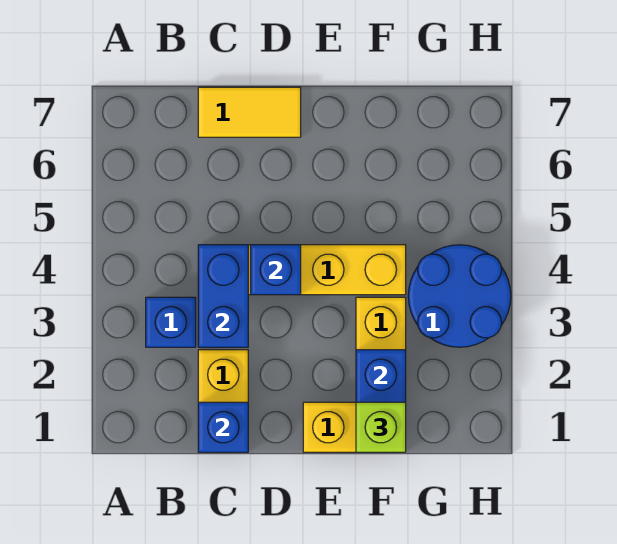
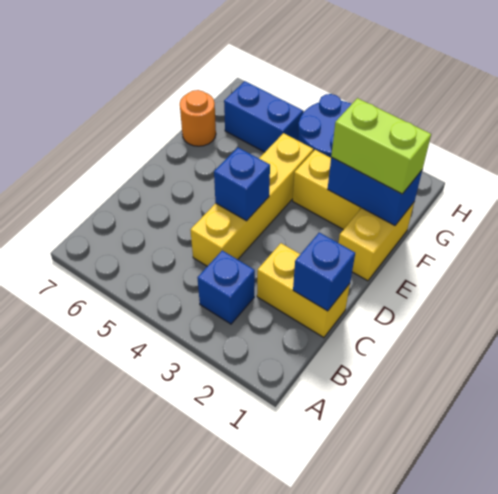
blue 1x2 brick [198,245,248,347] -> blue 1x2 brick moved to [224,81,303,152]
yellow 1x2 tile [198,87,301,137] -> none
lime 1x1 brick [356,402,406,452] -> lime 1x2 brick [331,98,431,194]
none -> orange 1x1 round brick [180,90,216,146]

